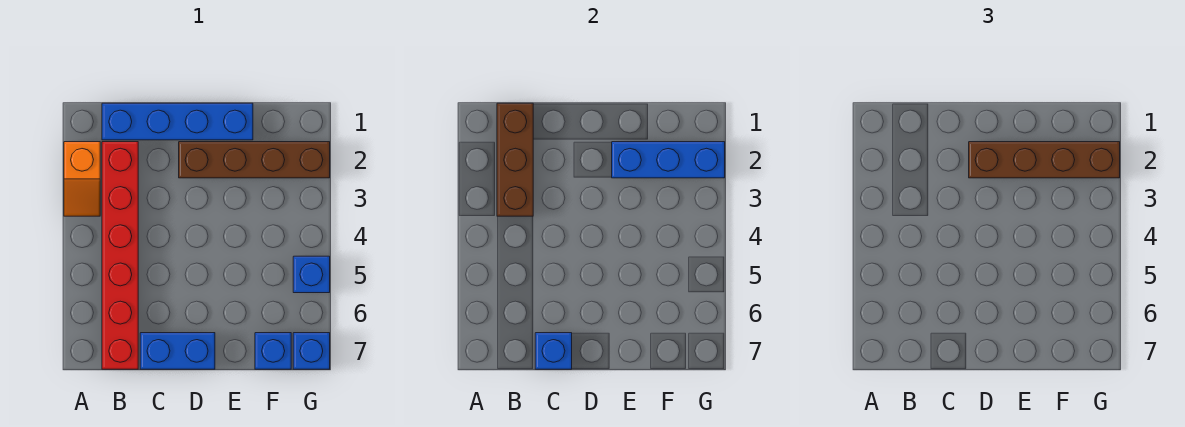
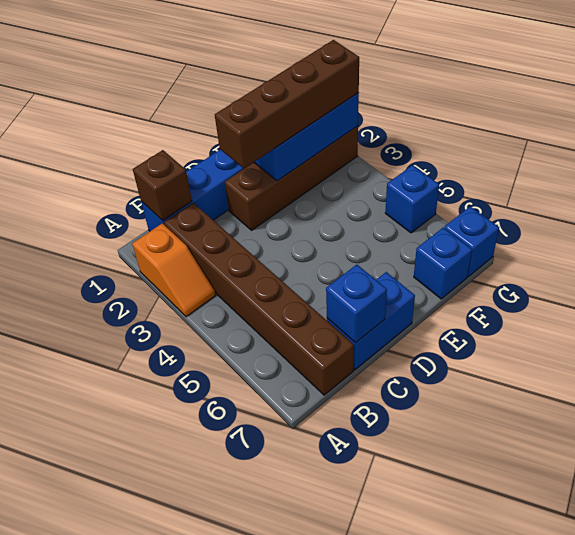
brown 1x3 brick [497,103,533,216] -> brown 1x1 brick [133,150,192,221]
red 1x6 brick [102,142,138,369] -> brown 1x6 brick [164,203,354,395]

